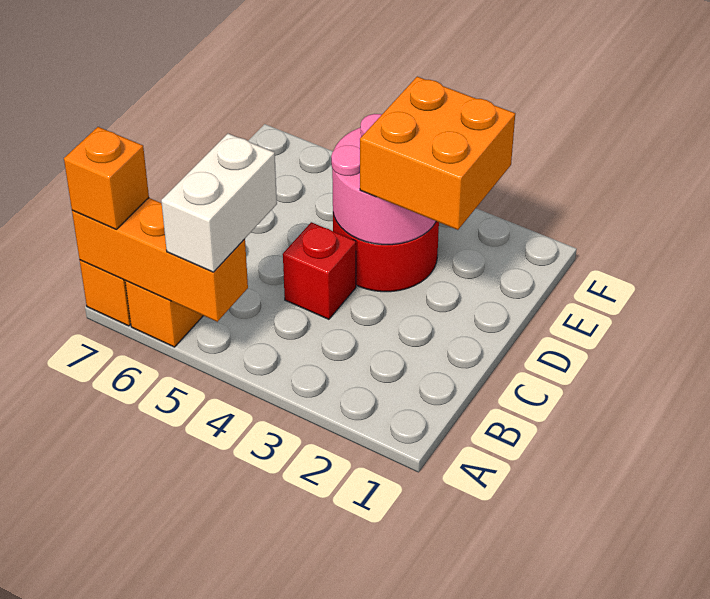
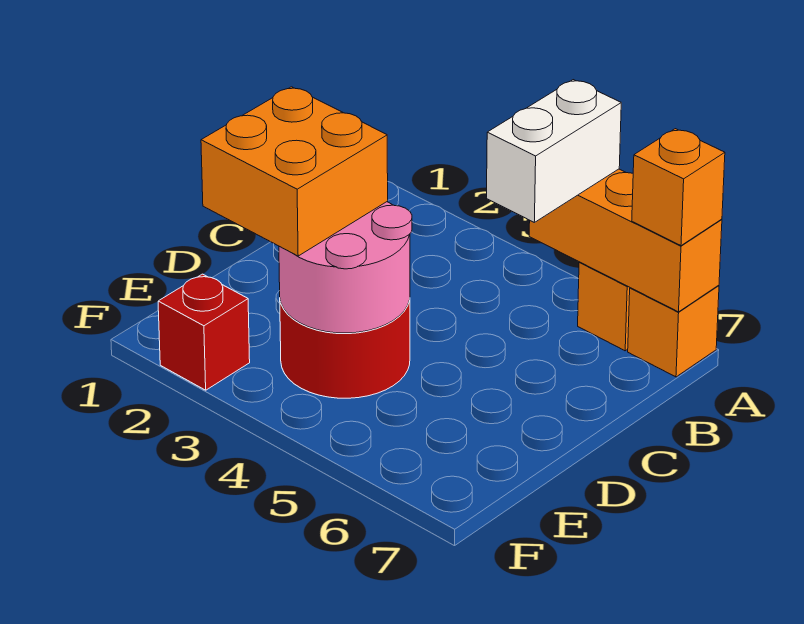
red 1x1 brick [283,222,356,319] -> red 1x1 brick moved to [158,274,250,390]

